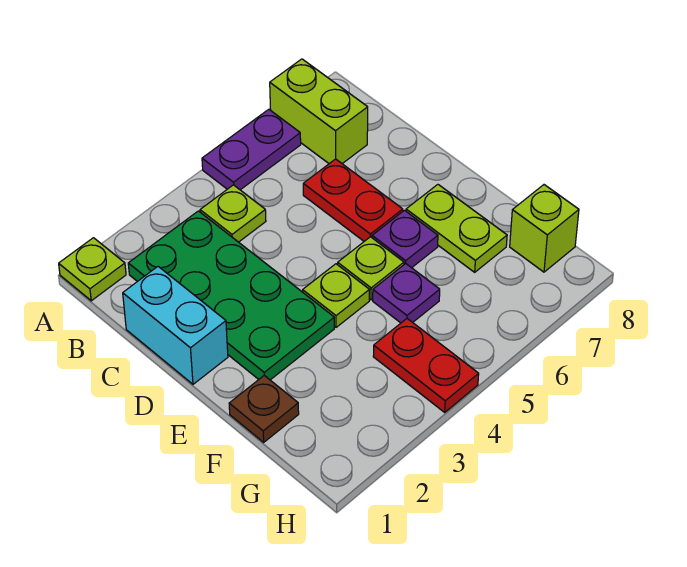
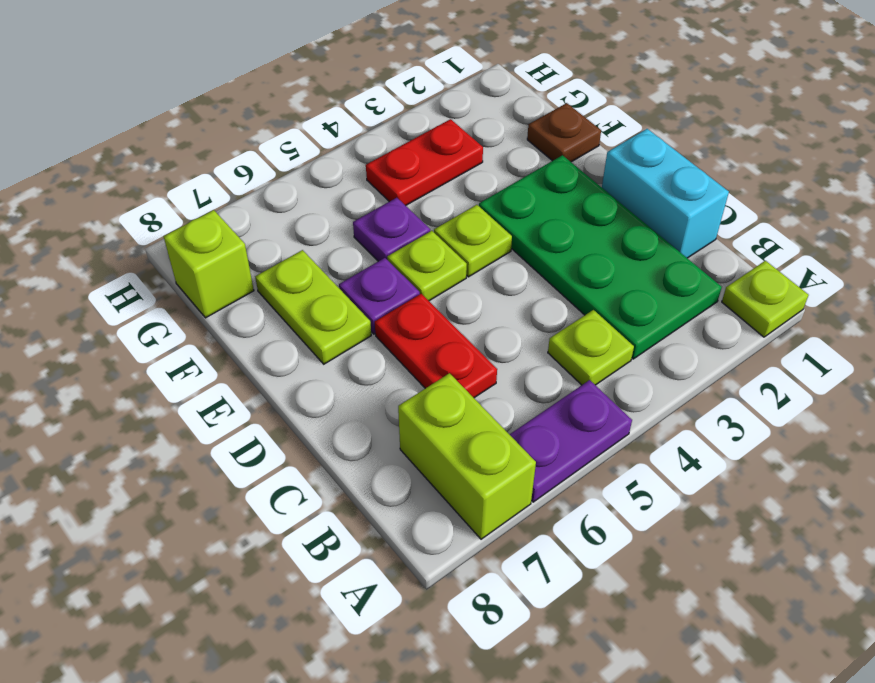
red 1x2 plate [373,319,479,412] -> red 1x2 plate turned to [366,119,483,206]

